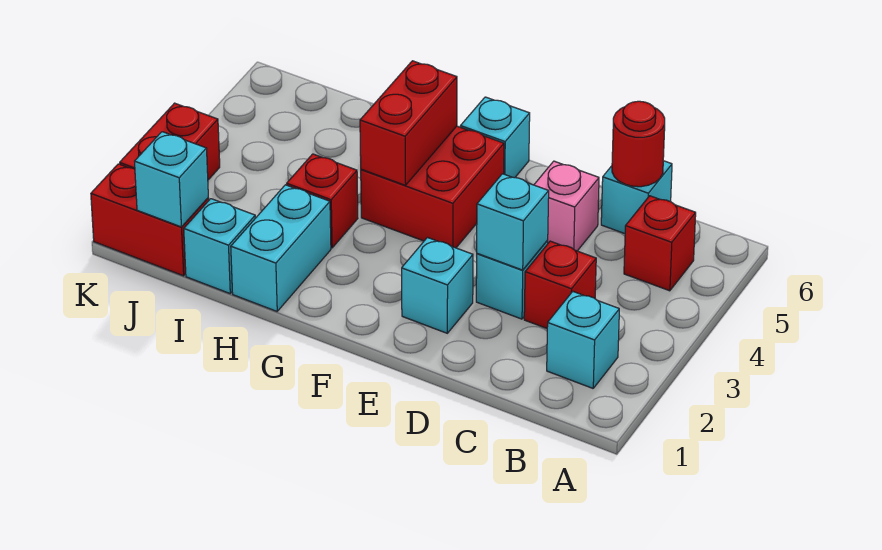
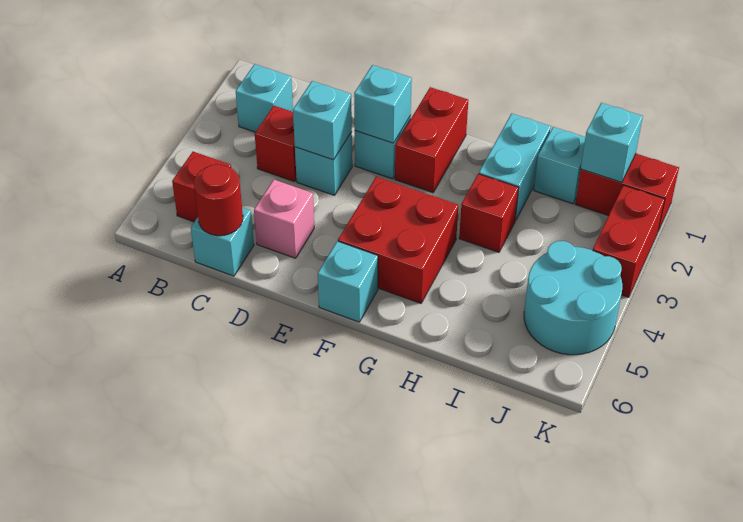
none -> cyan 1x1 brick [354,65,412,143]
red 1x2 brick [360,61,457,185] -> red 1x2 brick moved to [395,87,468,193]
none -> cyan 2x2 round brick [524,241,622,355]

